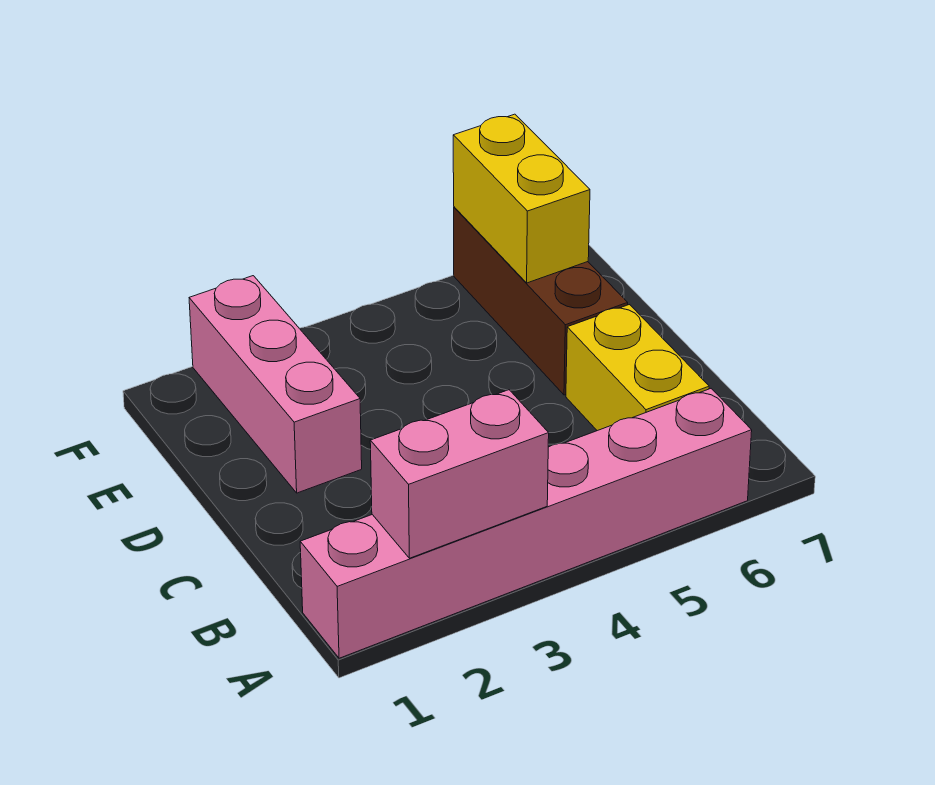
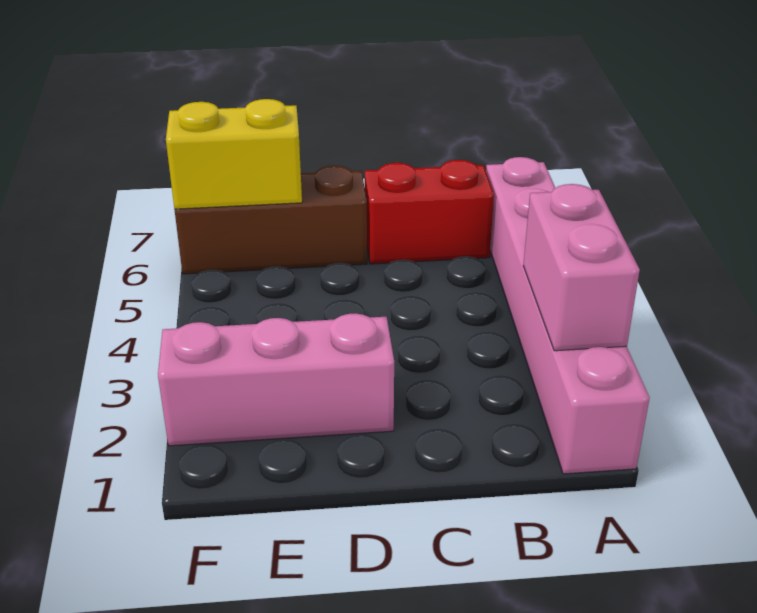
yellow 1x2 brick [566,305,709,431] -> red 1x2 brick [365,160,494,264]

